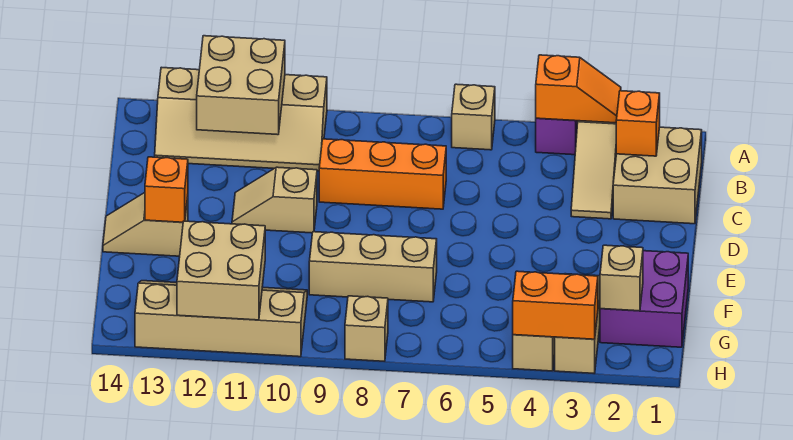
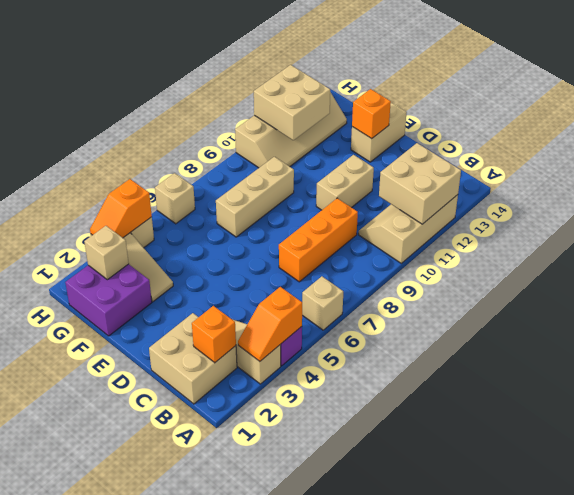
tan 2x4 slope [155,67,327,171] -> tan 2x3 slope [359,195,458,263]
tan 1x2 slope [232,167,317,233] -> tan 1x2 brick [316,155,374,210]
tan 1x2 slope [103,193,188,256] -> tan 1x2 brick [351,103,407,162]
orange 1x2 brick [513,271,598,339] -> orange 1x2 slope [90,179,152,238]
tan 1x1 brick [345,296,388,361] -> tan 1x1 brick moved to [155,173,195,224]

